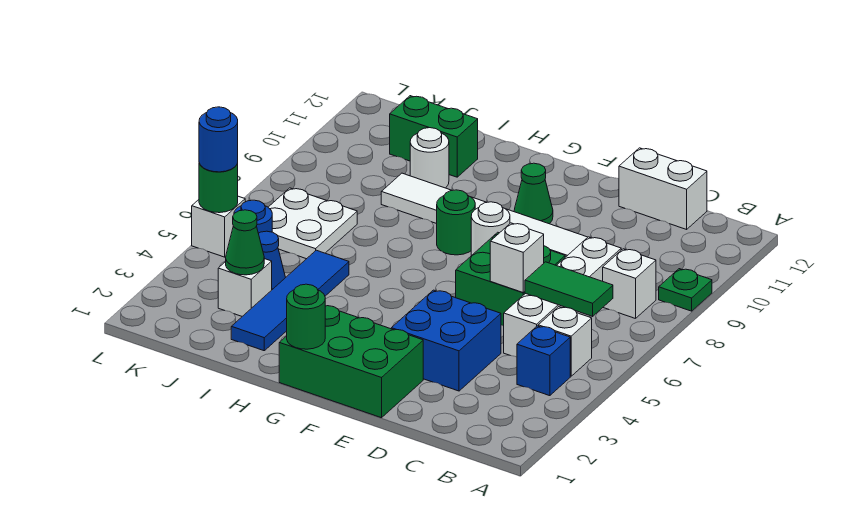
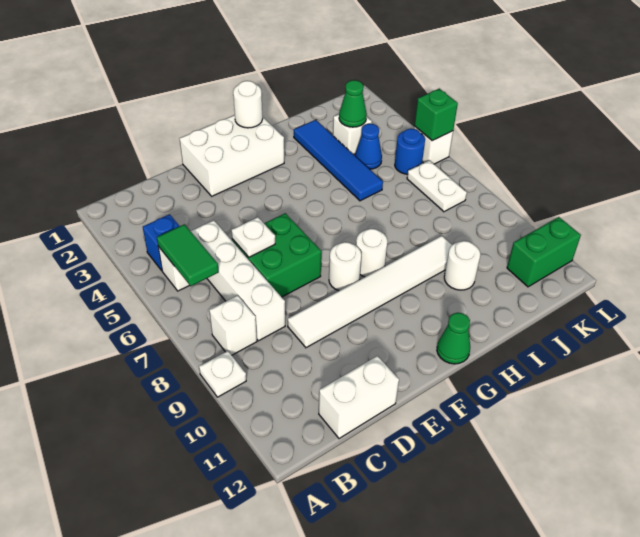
green 1x1 plate [659,269,712,311] -> white 1x1 plate [199,351,246,397]
green 1x2 tile [525,262,613,316] -> green 1x2 tile turned to [157,224,219,286]
blue 2x2 brick [391,290,501,391] -> none
white 1x1 brick [490,223,544,293] -> white 1x1 plate [231,217,275,257]
green 2x3 brick [279,306,423,418] -> white 2x3 brick [180,115,284,196]
green 1x1 cone [514,163,553,224] -> green 1x1 cone moved to [437,313,470,364]
green 1x1 round brick [287,284,325,349] -> white 1x1 round brick [233,81,263,128]
green 1x1 round brick [437,190,475,255] -> white 1x1 round brick [356,229,387,277]
green 1x2 brick [390,96,478,177] -> green 1x2 brick moved to [507,217,581,287]
white 2x2 plate [268,188,357,259] -> white 1x2 plate [407,160,467,212]
green 1x1 round brick [199,163,238,213] -> green 1x1 brick [414,89,458,141]
blue 1x1 round brick [199,107,238,172] -> none

